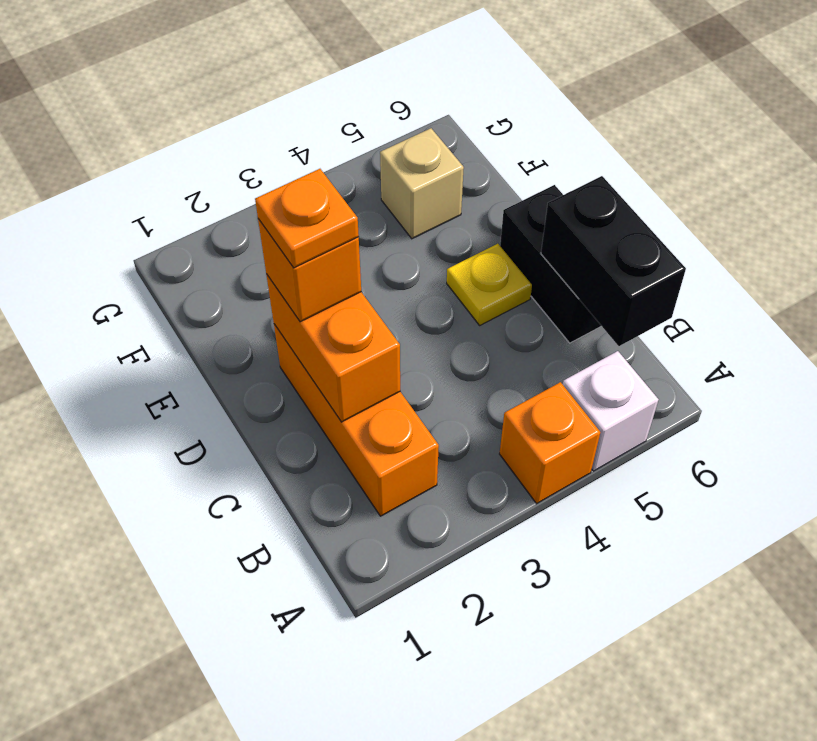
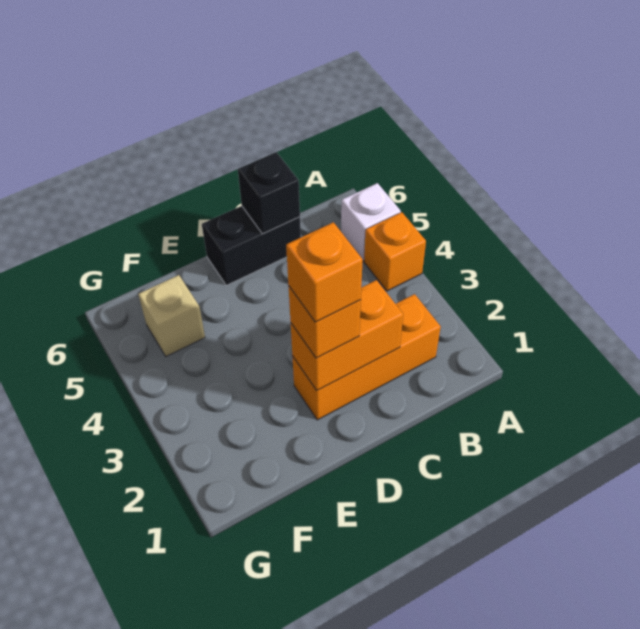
black 1x2 brick [541,176,686,346] -> black 1x1 brick [238,152,300,234]
orange 1x1 plate [255,169,359,268] -> orange 1x1 brick [286,222,363,322]
yellow 1x1 plate [447,244,532,325] -> none

